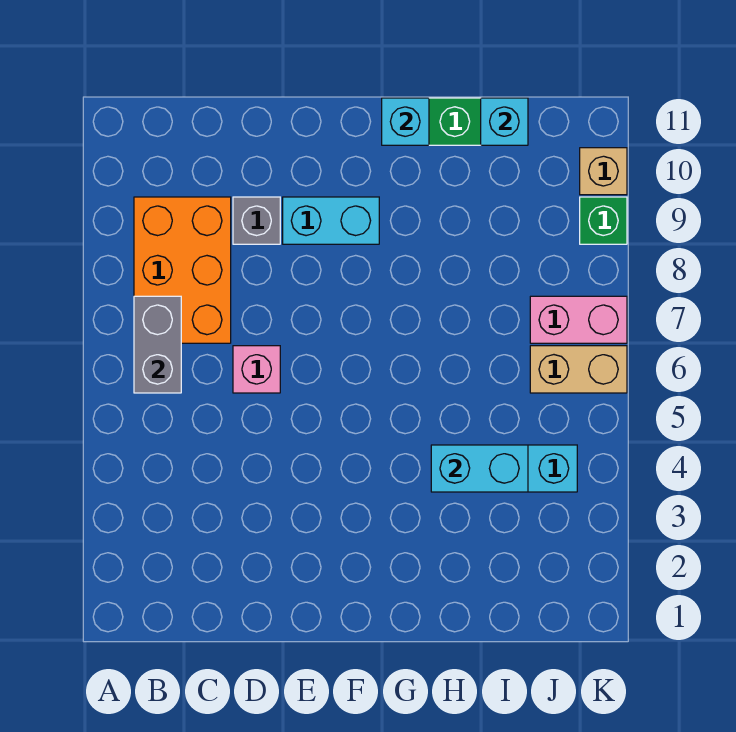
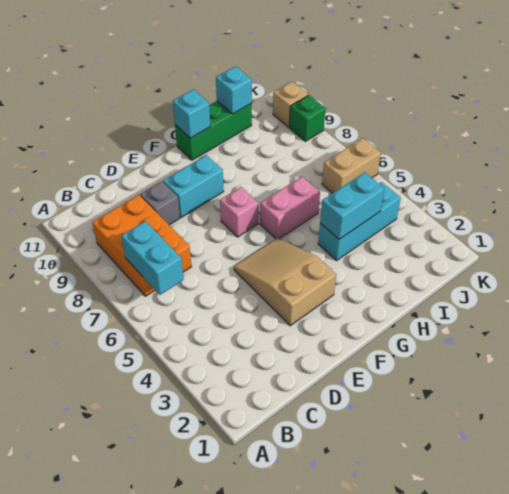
grey 1x2 brick [134,296,181,393] -> cyan 1x2 brick [121,221,184,295]
pink 1x1 brick [233,346,280,393] -> pink 1x1 brick moved to [220,187,258,237]
none -> tan 2x3 slope [234,238,336,326]
pink 1x2 brick [530,296,627,343] -> pink 1x2 brick moved to [260,176,320,239]

